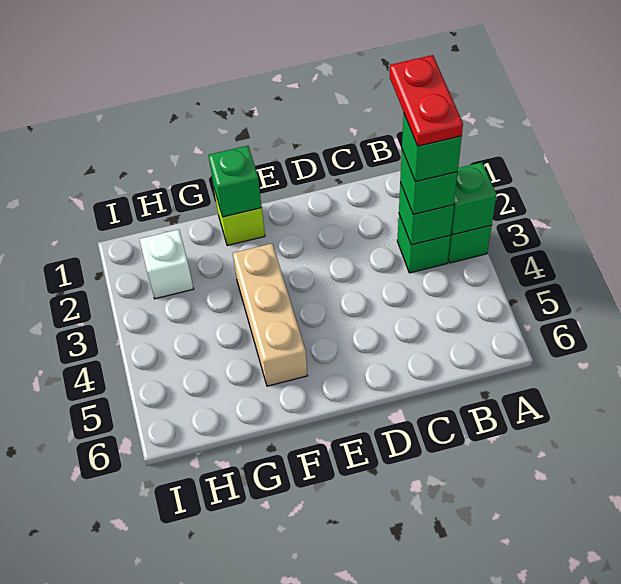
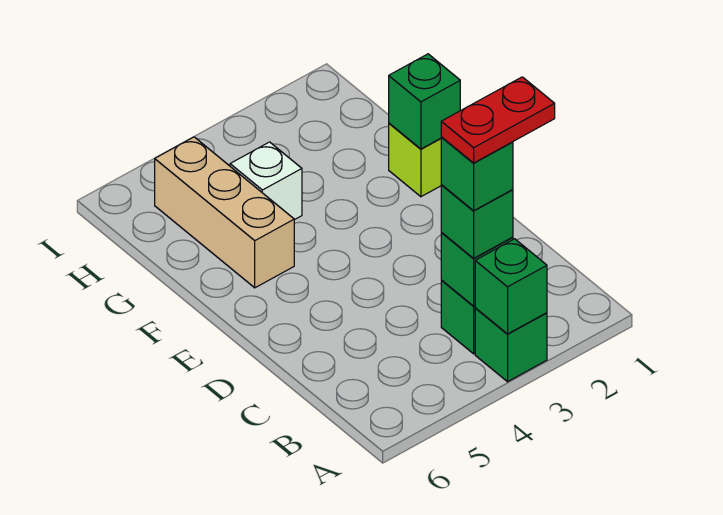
tan 1x3 brick [233,244,308,386] -> tan 1x3 brick turned to [155,137,294,288]
white 1x1 brick [139,229,194,299] -> white 1x1 brick moved to [230,142,302,220]

